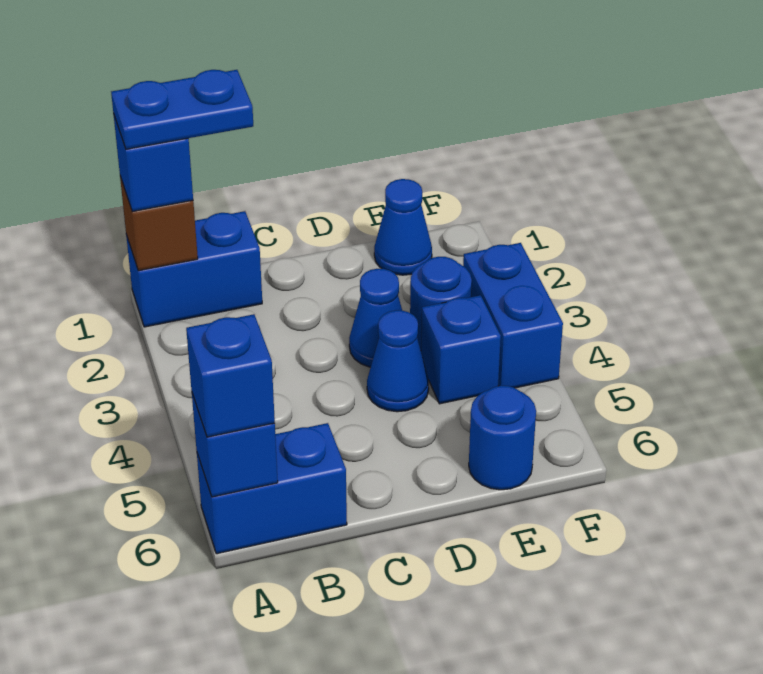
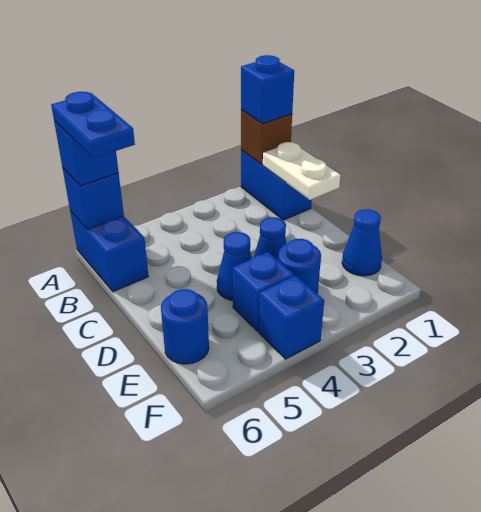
blue 1x2 plate [111,70,253,149] -> blue 1x2 plate moved to [51,92,135,158]
none -> white 1x2 plate [263,142,341,200]
blue 1x2 brick [463,243,563,388] -> blue 1x1 brick [259,276,324,359]

